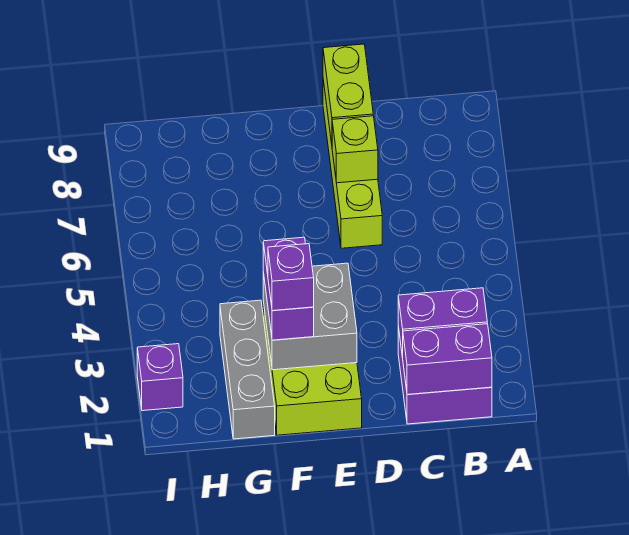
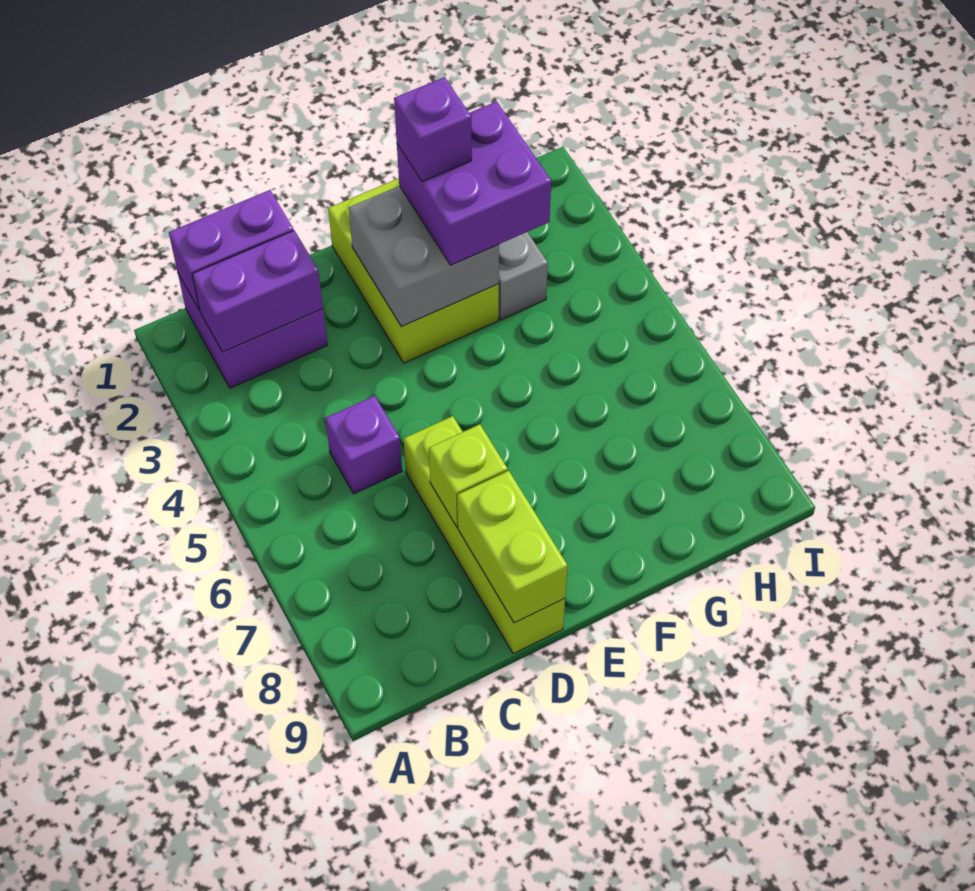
purple 1x2 brick [263,237,314,340] -> purple 2x2 brick [397,101,551,265]
purple 1x1 brick [137,344,183,411] -> purple 1x1 brick moved to [325,396,402,494]

